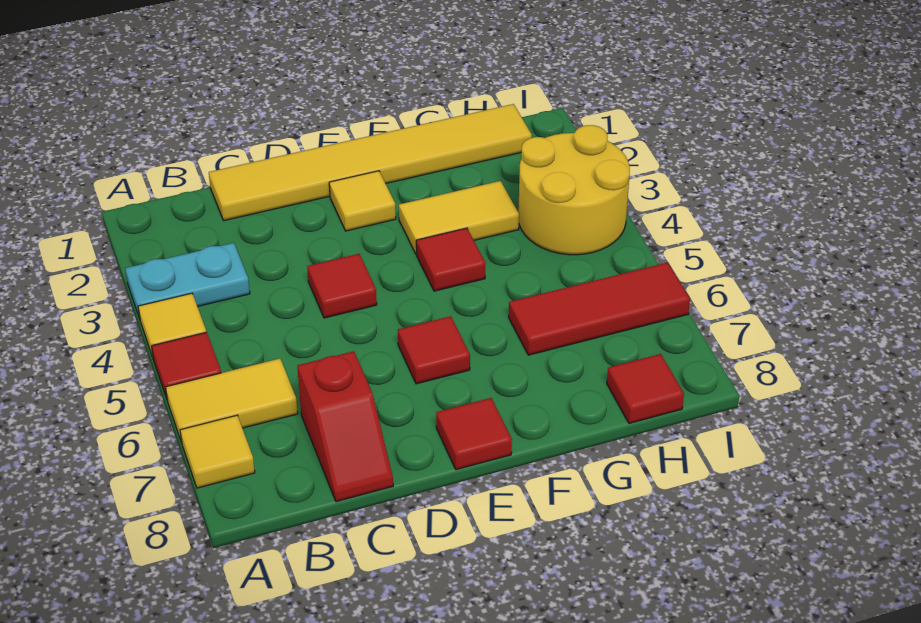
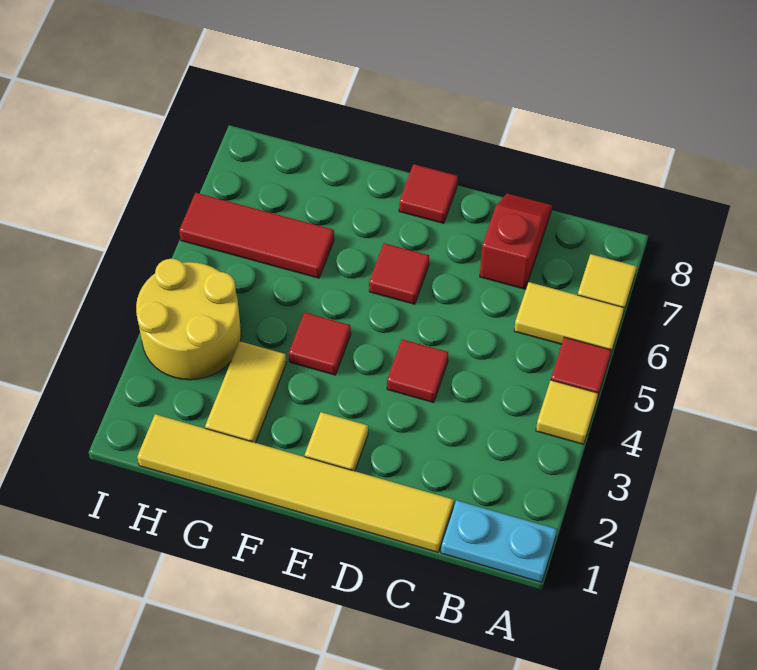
cyan 1x2 plate [125,243,250,319] -> cyan 1x2 plate moved to [441,500,557,582]
yellow 1x2 tile [399,181,519,254] -> yellow 1x2 tile turned to [205,341,286,443]
red 1x1 tile [607,354,684,423] -> none

